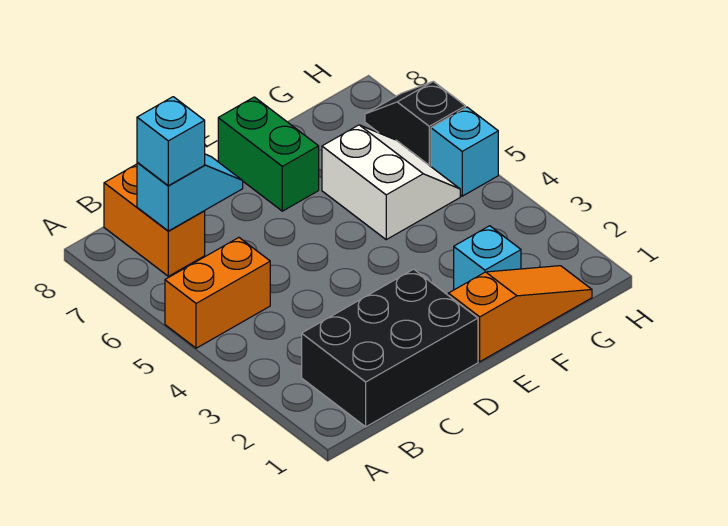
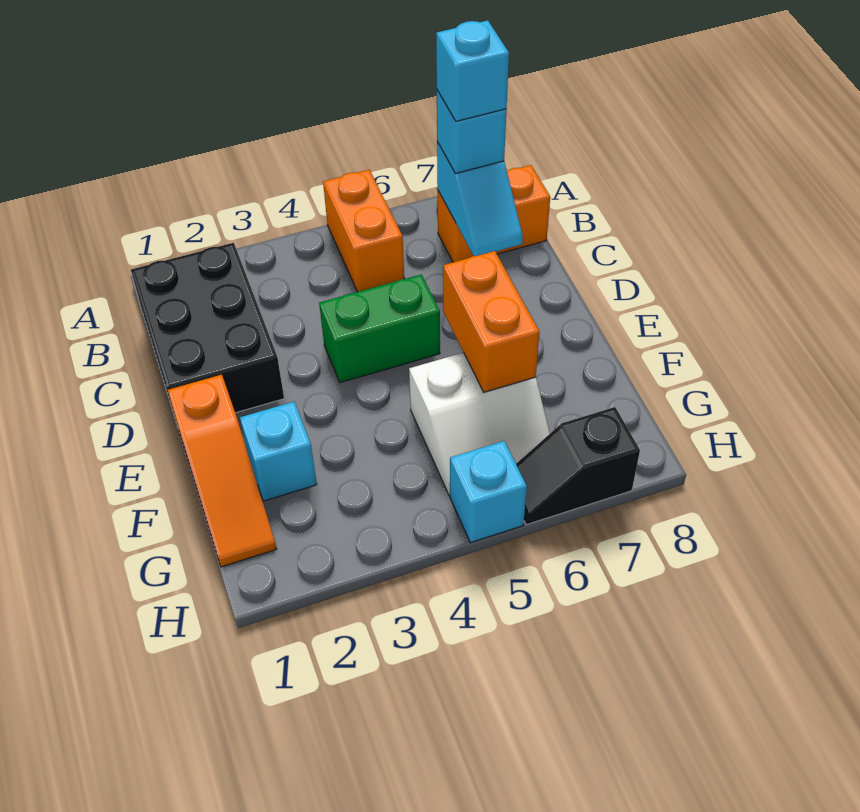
none -> cyan 1x1 brick [436,20,509,121]
none -> orange 1x2 brick [443,251,540,392]
green 1x2 brick [218,97,319,211] -> green 1x2 brick moved to [319,274,440,383]
black 1x2 slope [365,81,465,166] -> black 1x2 slope turned to [516,407,640,525]

